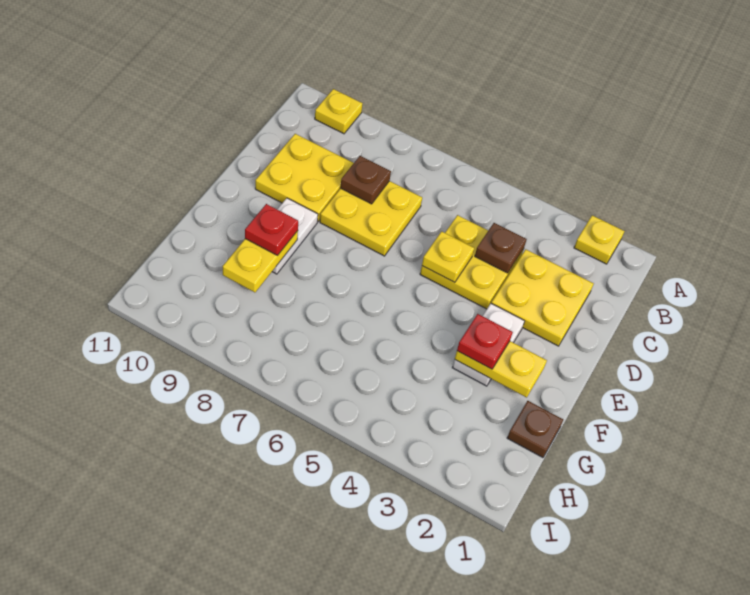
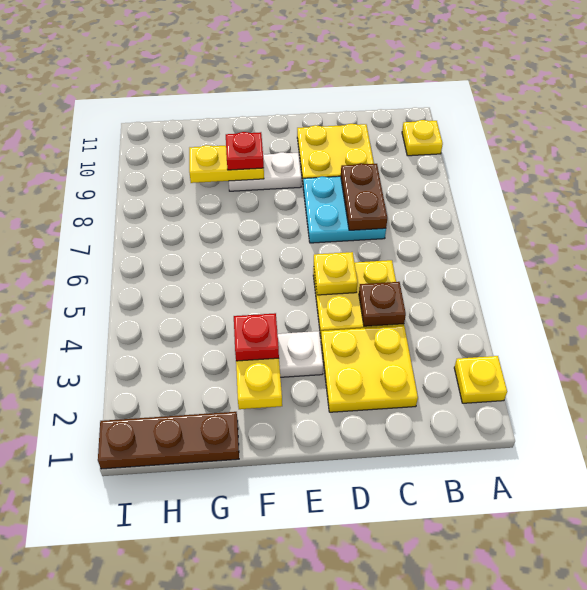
yellow 2x2 plate [320,181,422,256] -> cyan 2x2 plate [303,176,386,243]
brown 1x1 plate [340,156,391,204] -> brown 1x2 plate [341,163,387,230]
brown 1x1 plate [507,401,563,458] -> brown 1x3 plate [98,412,239,469]

